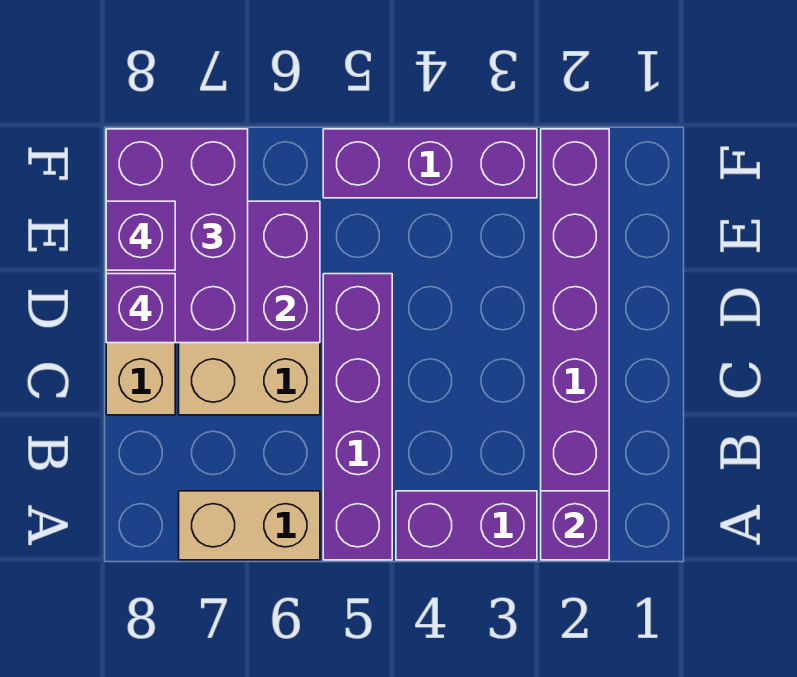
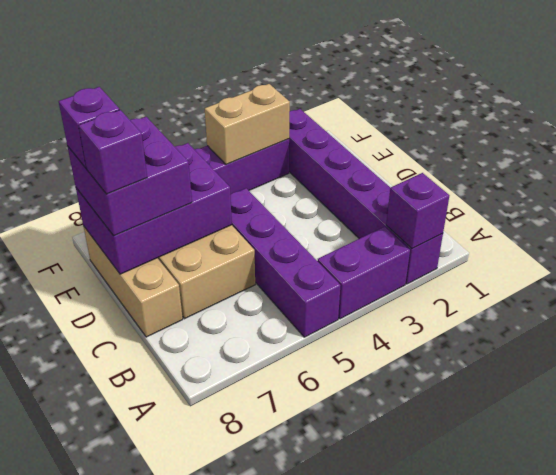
tan 1x2 brick [179,491,320,560] -> tan 1x2 brick moved to [205,84,290,165]
purple 2x3 brick [106,129,248,343] -> purple 2x2 brick [67,117,192,236]

